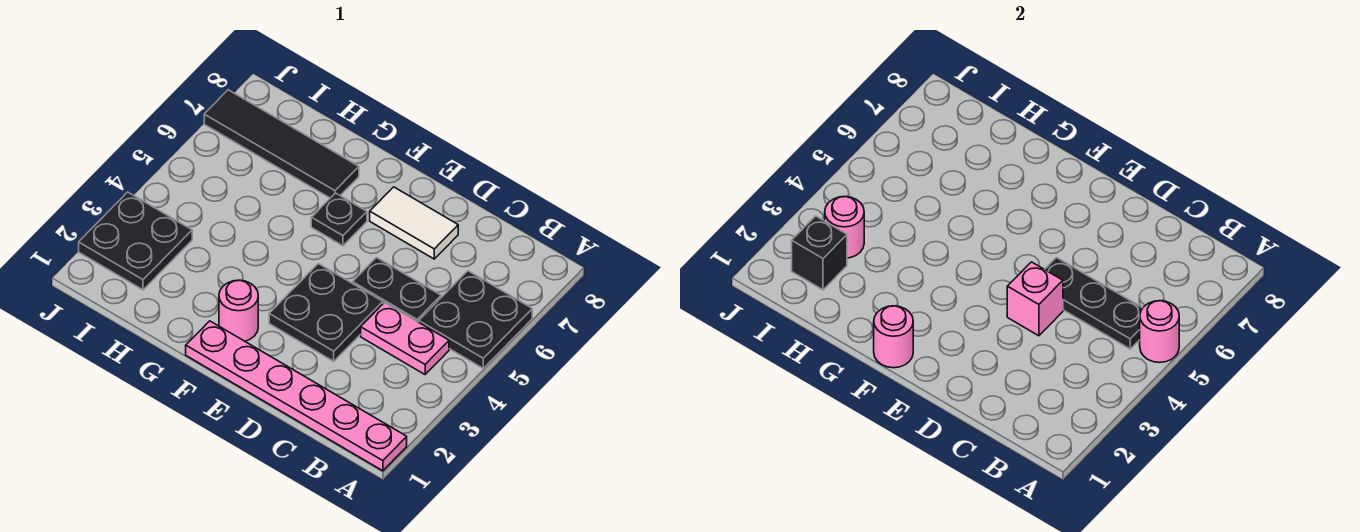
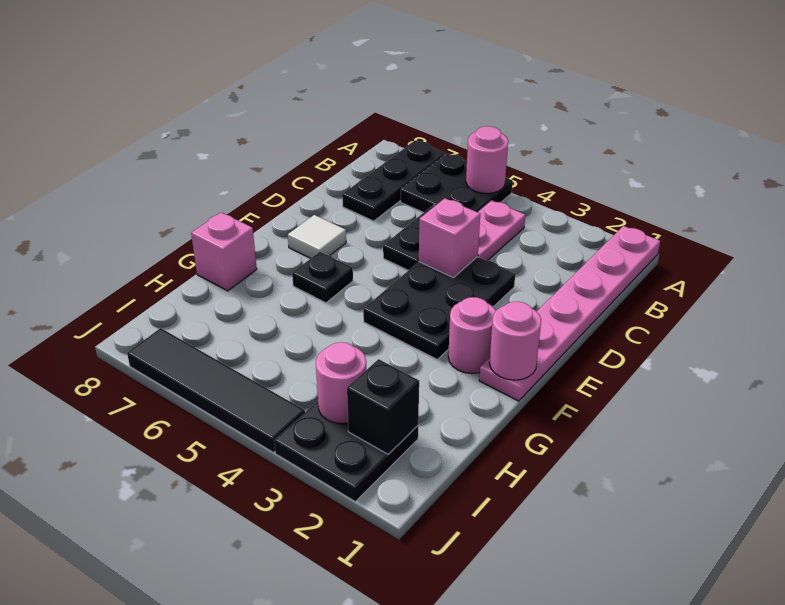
black 1x3 plate [1045,258,1143,349] -> black 1x3 plate moved to [342,141,446,221]
black 2x2 plate [269,264,383,361] -> black 2x3 plate [363,257,515,359]
white 1x2 tile [370,187,458,259] -> white 1x1 tile [288,215,346,258]
black 1x4 tile [204,90,359,198] -> black 1x4 tile turned to [127,328,305,452]
none -> pink 1x1 brick [191,212,257,291]

